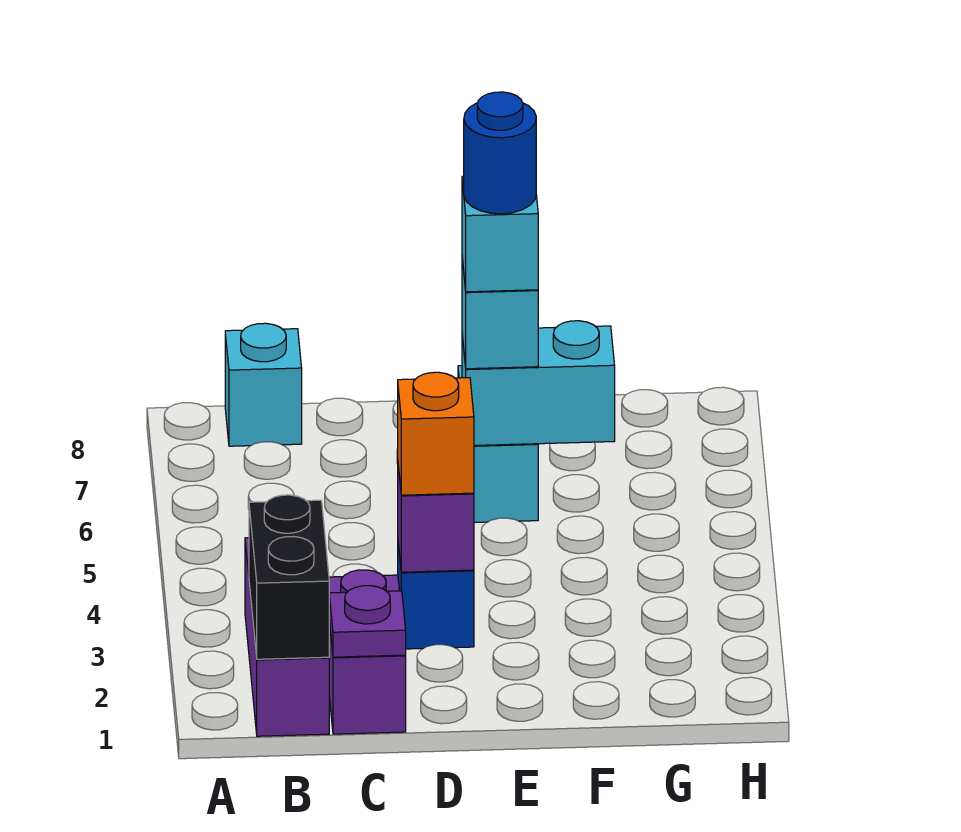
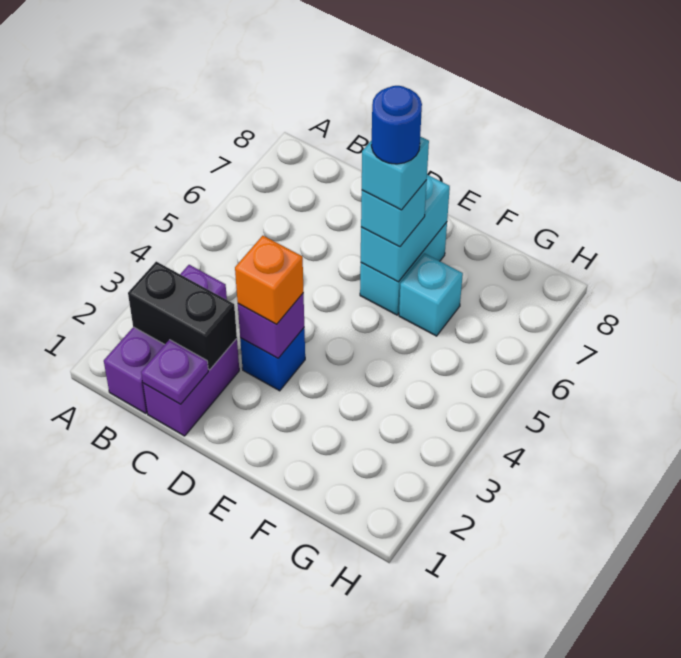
black 1x2 brick [249,495,329,659] -> black 1x2 brick turned to [128,262,237,370]
cyan 1x1 brick [225,323,302,446] -> cyan 1x1 brick moved to [399,254,463,336]
cyan 1x2 brick [462,321,615,445] -> cyan 1x2 brick turned to [361,175,450,282]

